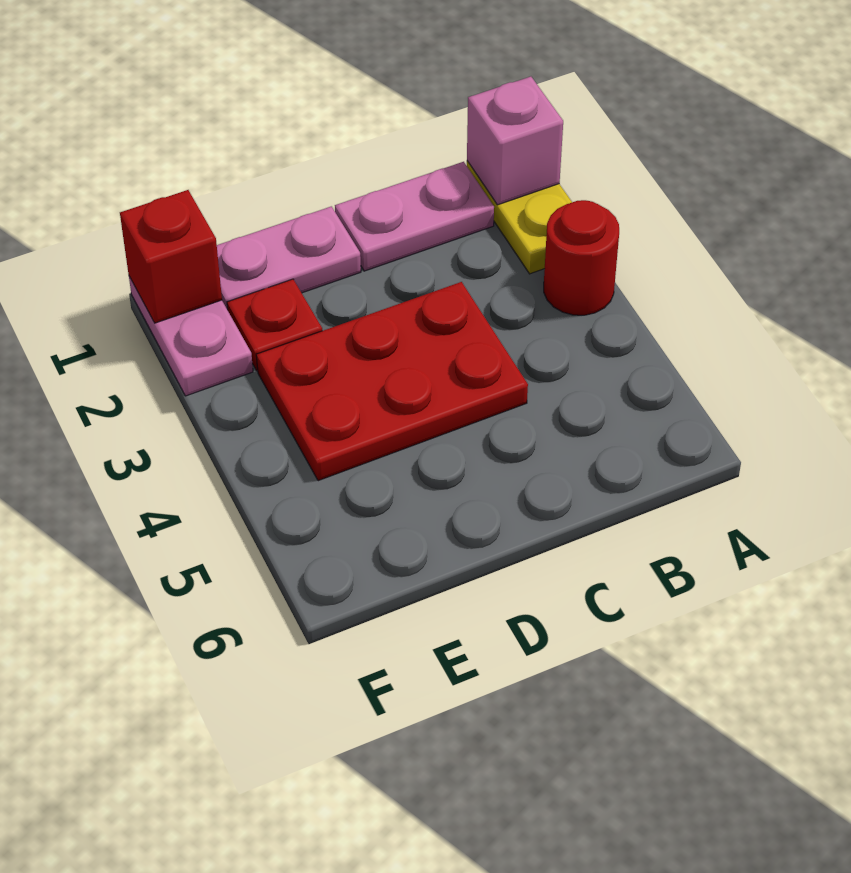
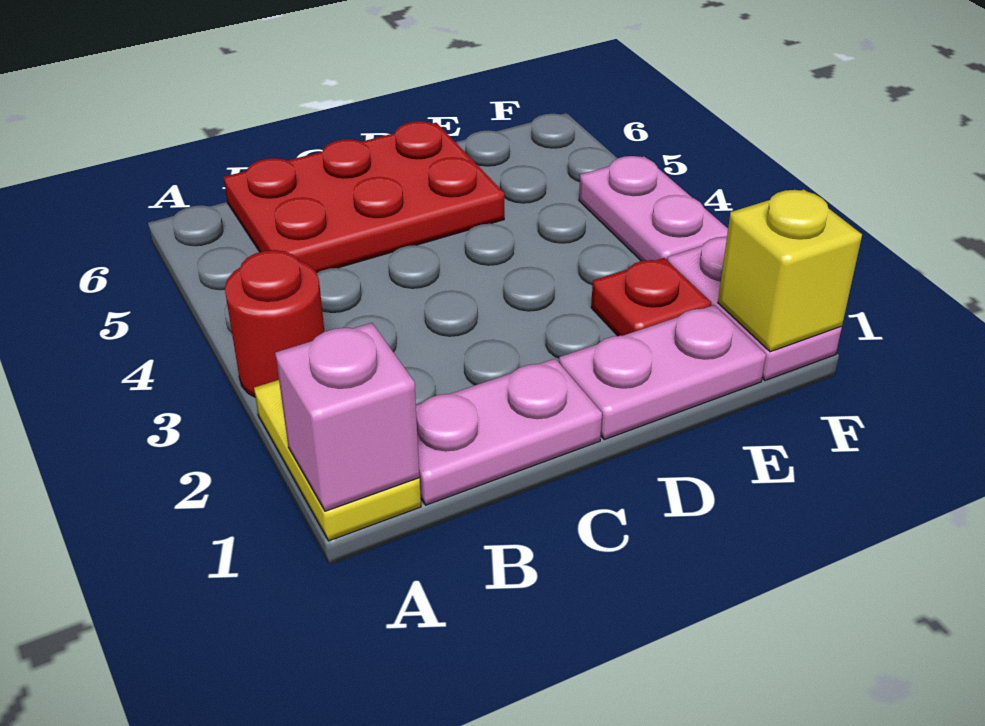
red 2x3 plate [256,282,528,481] -> red 2x3 plate moved to [224,121,504,273]
red 1x1 brick [120,190,222,323] -> yellow 1x1 brick [718,190,862,352]
none -> pink 1x2 plate [579,156,728,261]

